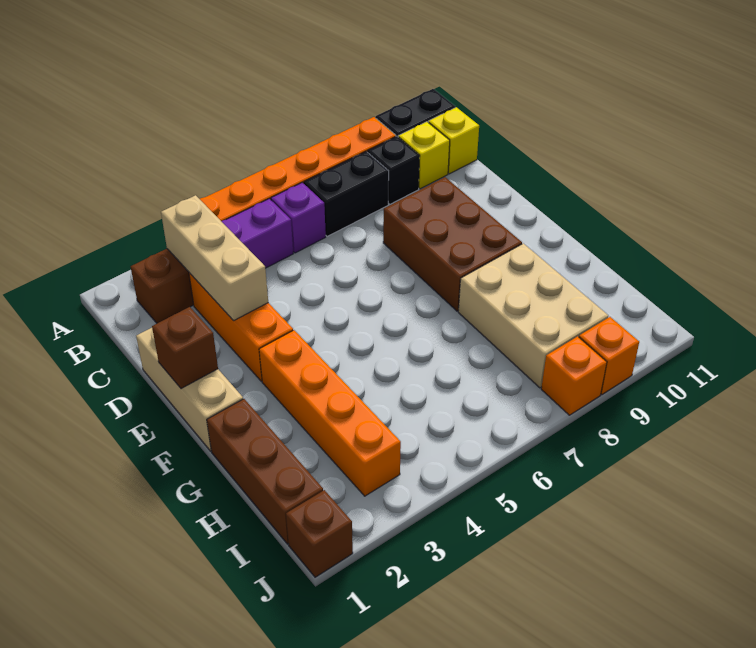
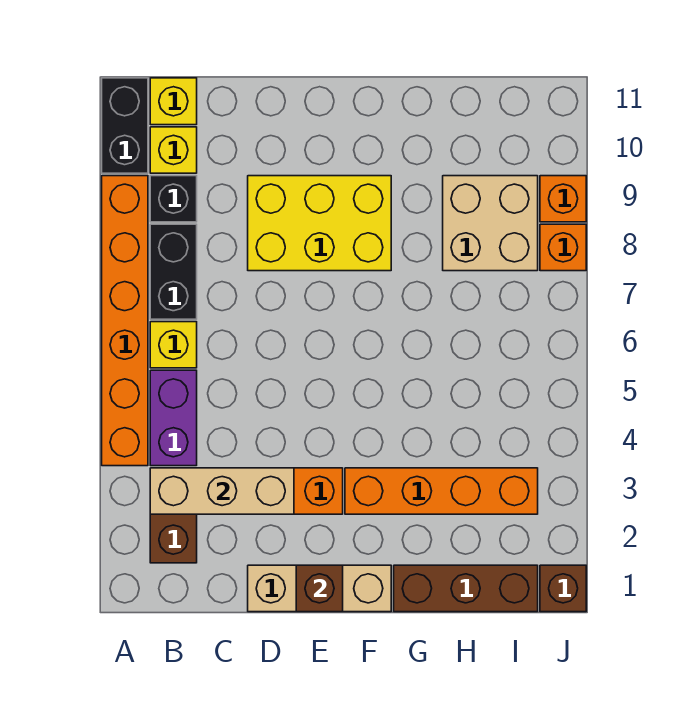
purple 1x1 brick [271,183,326,253] -> yellow 1x1 brick [150,322,197,368]
brown 2x3 brick [383,177,522,311] -> yellow 2x3 brick [248,176,391,271]
tan 2x3 brick [458,243,608,388] -> tan 2x2 brick [443,176,538,271]

